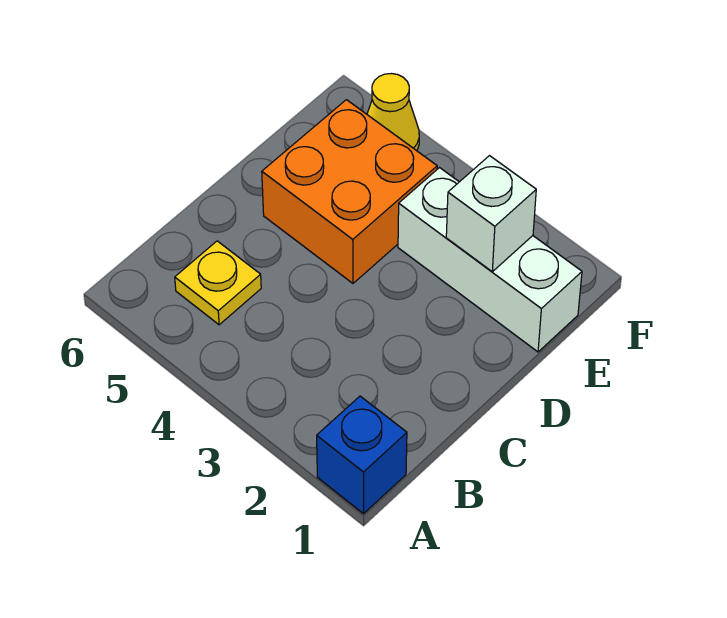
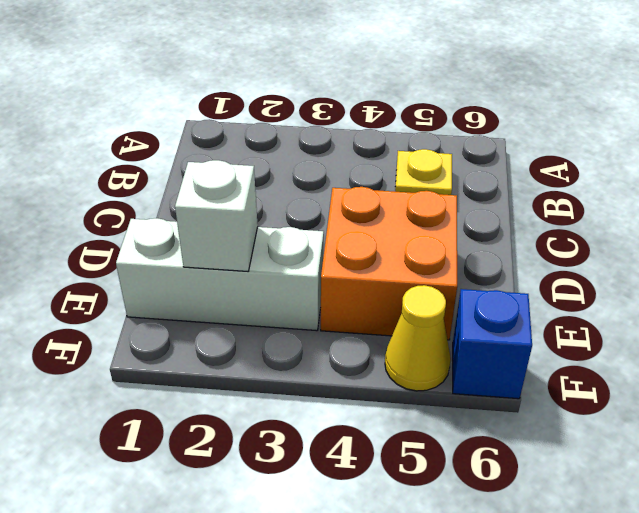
blue 1x1 brick [317,396,407,514] -> blue 1x1 brick moved to [453,289,532,399]

